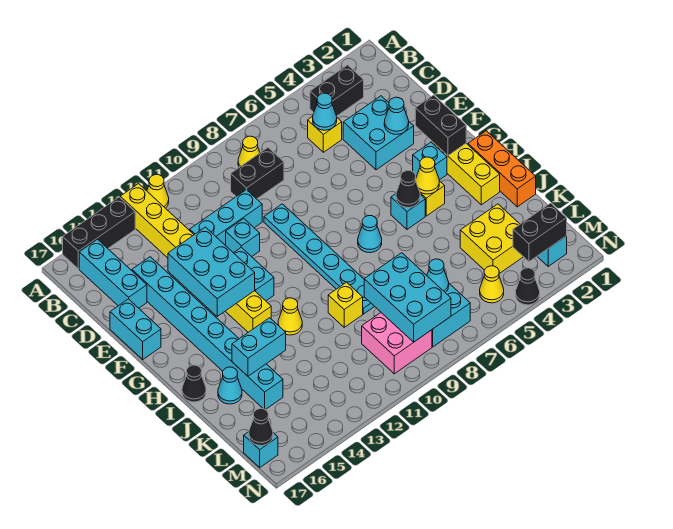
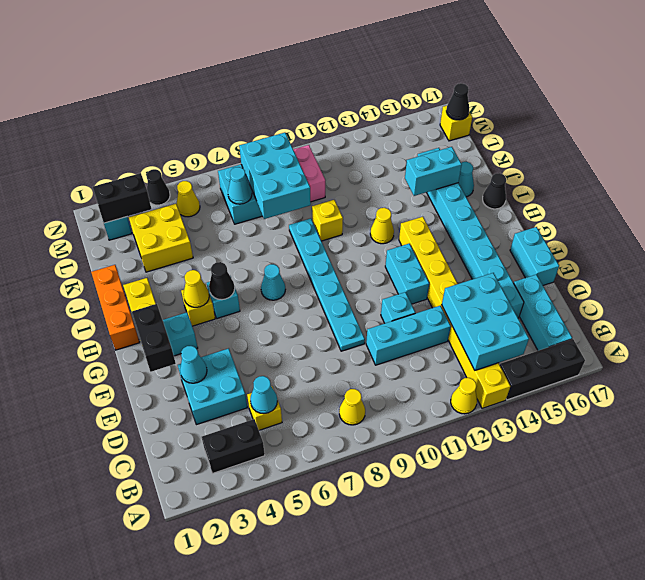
black 1x2 brick [231,148,284,199] -> none
cyan 2x3 brick [168,227,255,316] -> cyan 2x3 brick moved to [442,273,529,370]
cyan 1x1 brick [244,432,278,467] -> yellow 1x1 brick [440,106,472,141]

